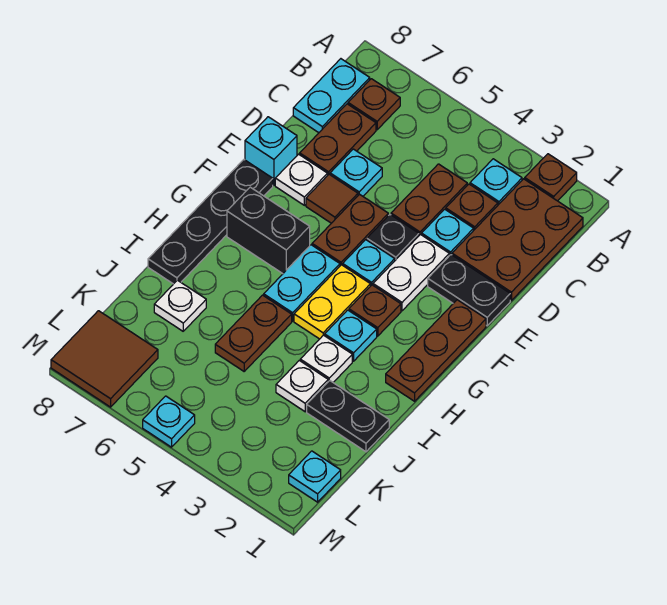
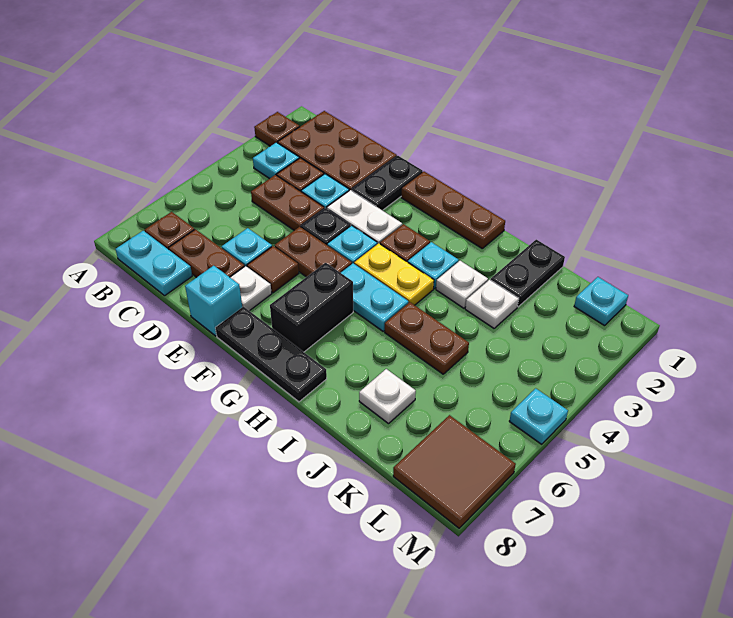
black 1x4 plate [148,160,273,284] -> black 1x3 plate [216,306,327,402]

